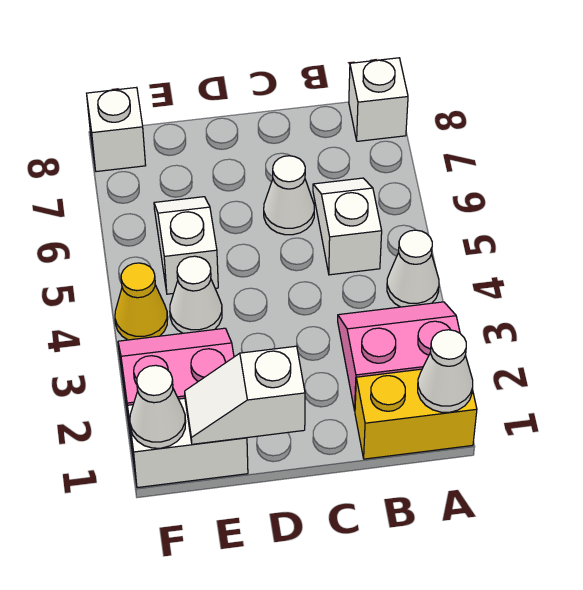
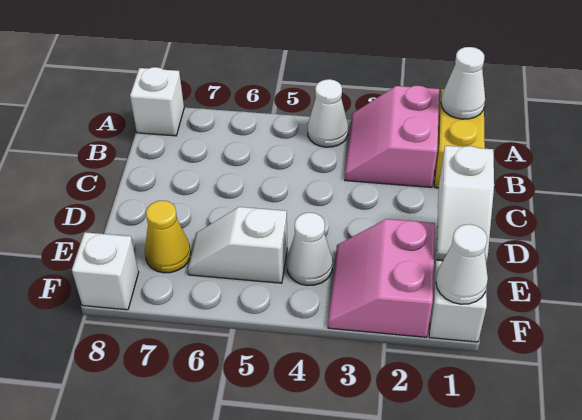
white 1x2 slope [313,178,382,275] -> none
white 1x1 cone [264,156,314,235] -> none
yellow 1x1 cone [115,263,168,340] -> yellow 1x1 cone moved to [145,200,191,273]

